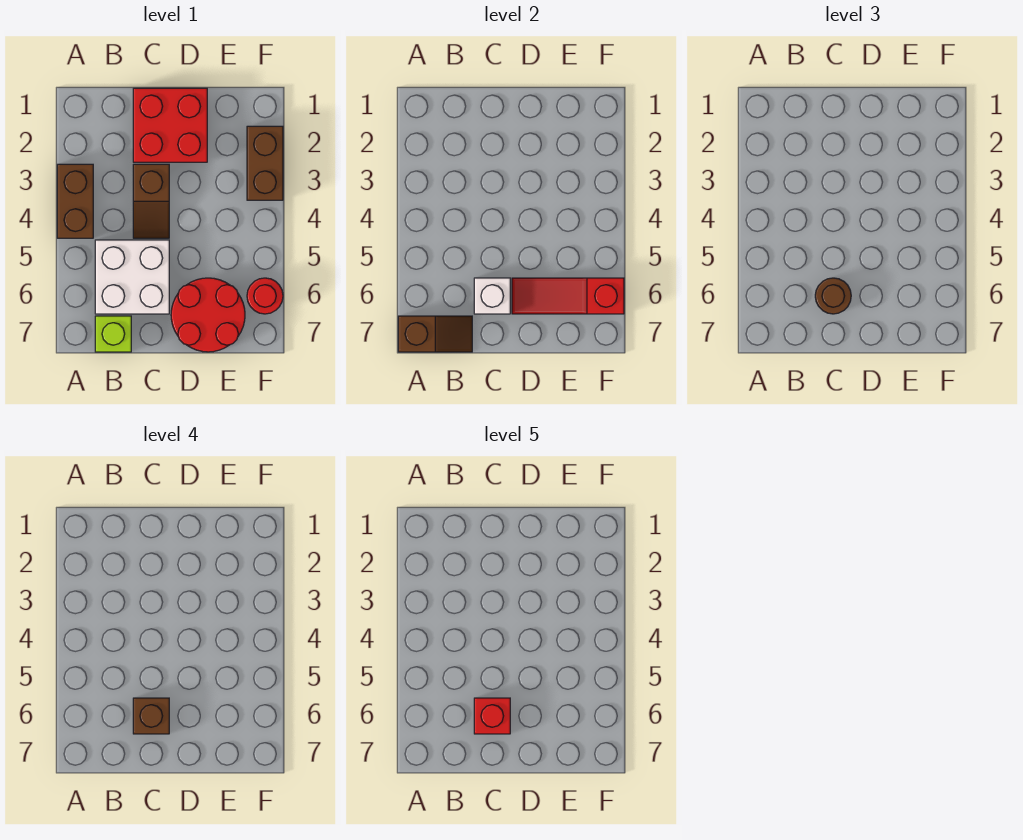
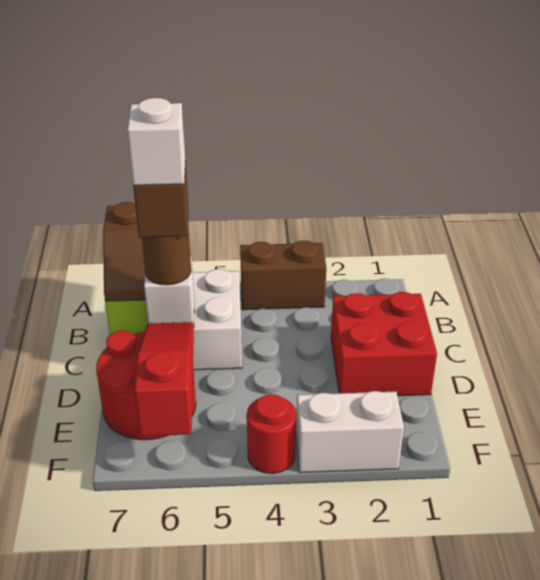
brown 1x2 slope [133,164,169,238] -> none
red 1x1 brick [474,698,510,734] -> white 1x1 brick [127,98,185,185]
brown 1x2 brick [247,126,283,200] -> white 1x2 brick [296,391,404,473]
red 1x1 round brick [247,278,283,314] -> red 1x1 round brick moved to [247,394,296,474]

